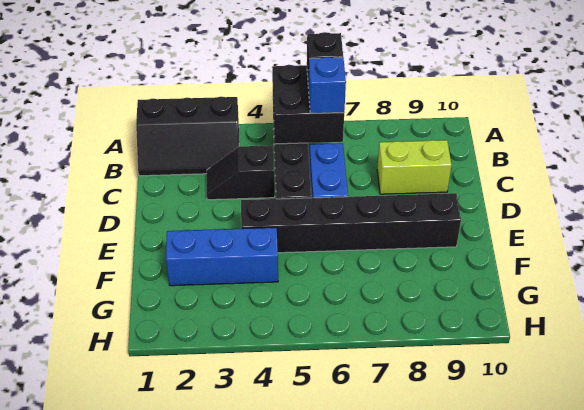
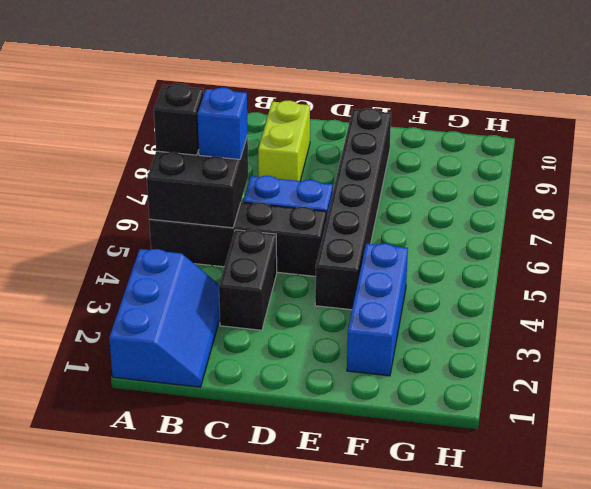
black 2x3 slope [136,97,239,176] -> blue 2x3 slope [109,249,220,387]
black 1x2 slope [207,145,275,200] -> black 1x2 brick [219,230,277,330]

